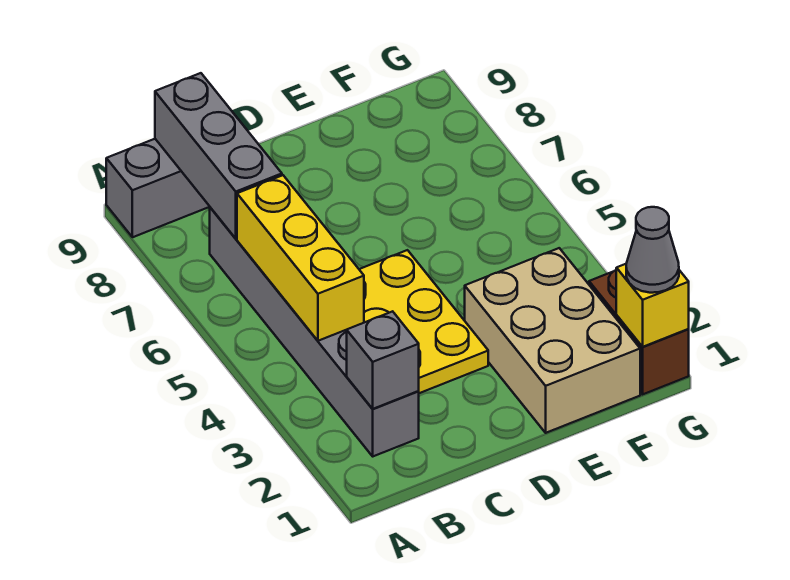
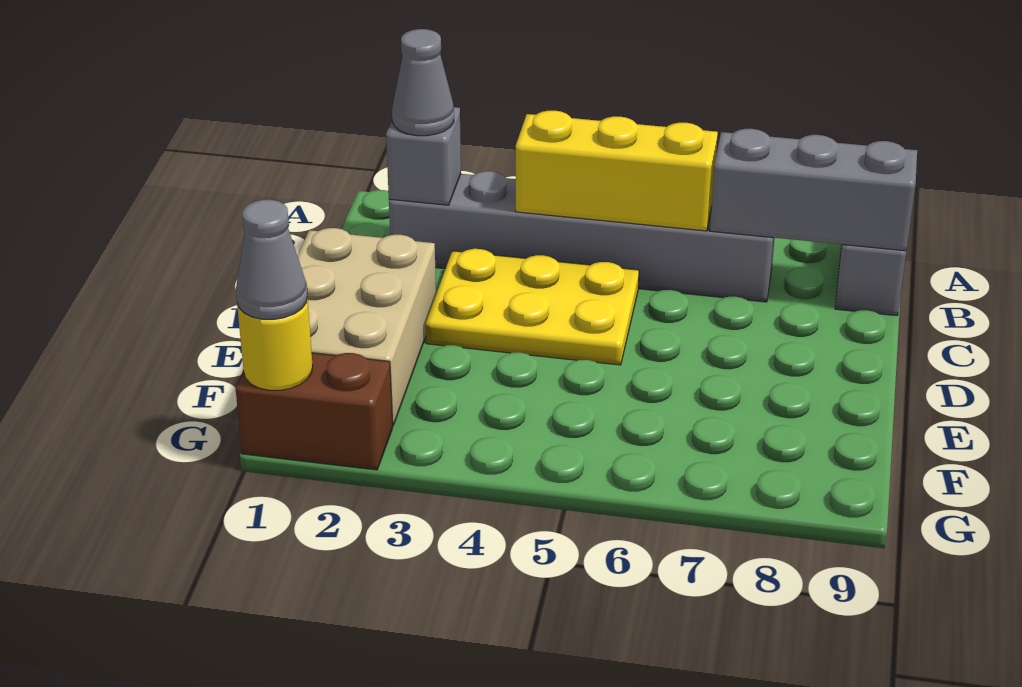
none -> grey 1x1 cone [392,29,454,136]
tan 2x3 brick [465,248,640,433] -> tan 2x3 brick turned to [297,228,436,425]
yellow 1x1 brick [616,264,689,347] -> yellow 1x1 round brick [237,298,313,390]

